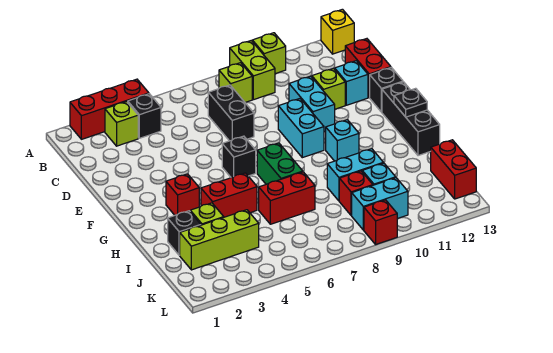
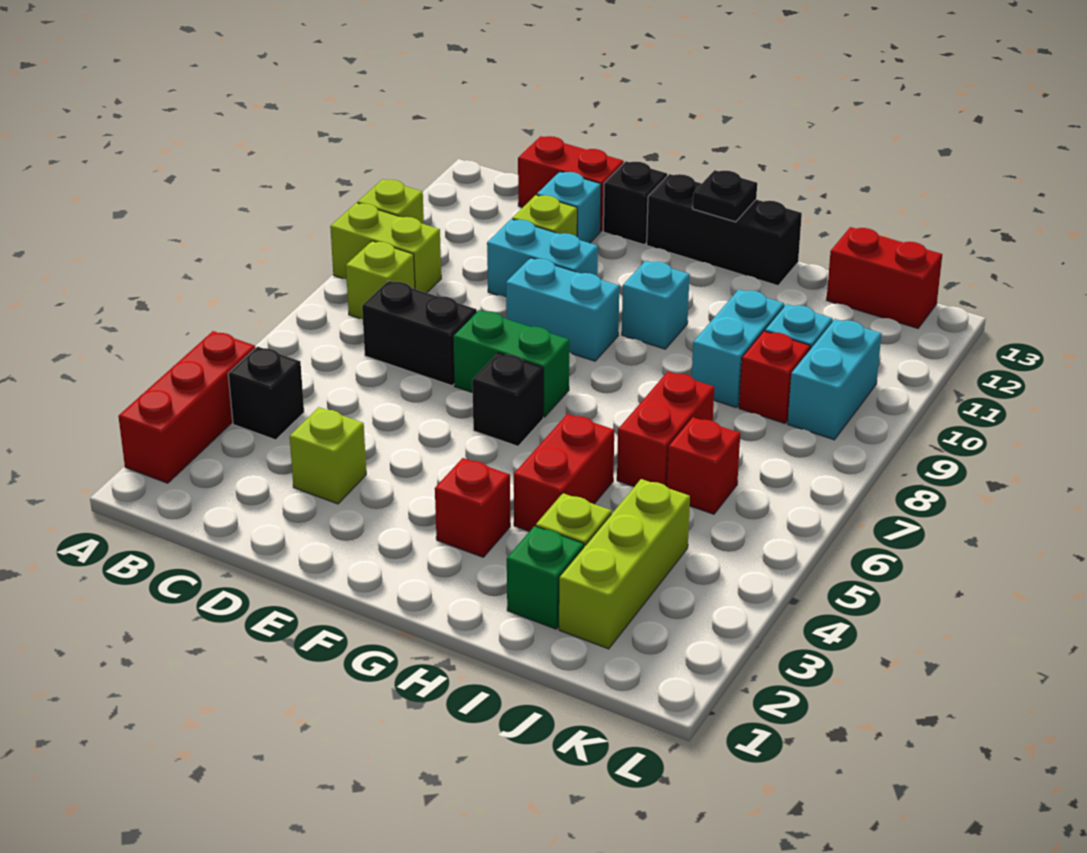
yellow 1x1 brick [321,9,354,54] -> none
lime 1x1 brick [105,102,138,146] -> lime 1x1 brick moved to [290,407,366,504]
green 1x2 brick [257,143,303,184] -> green 1x2 brick moved to [453,310,569,417]
black 1x1 brick [168,211,201,255] -> green 1x1 brick [507,526,584,629]
red 1x1 brick [364,200,397,244] -> red 1x1 brick moved to [667,417,740,514]

